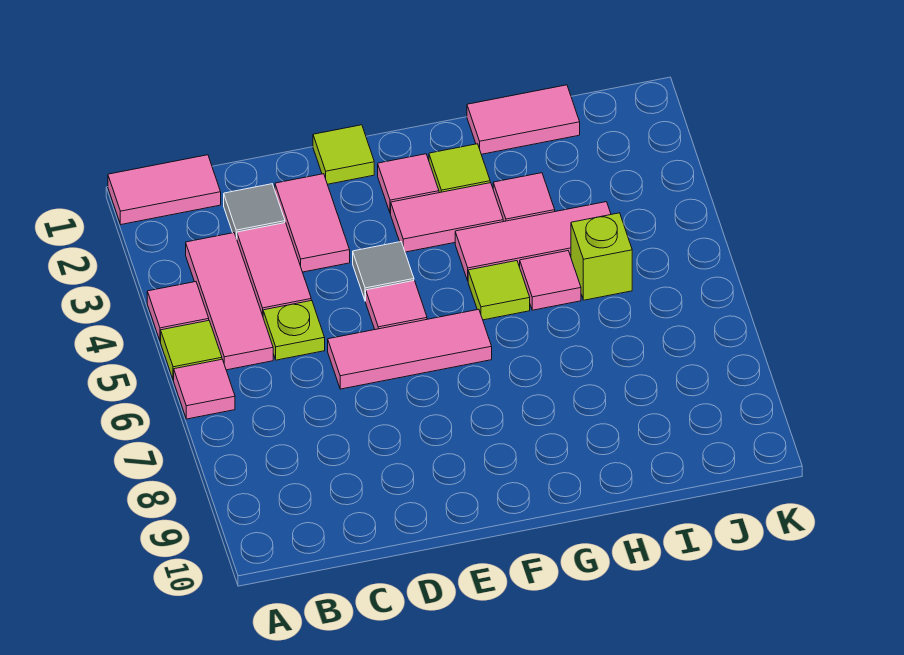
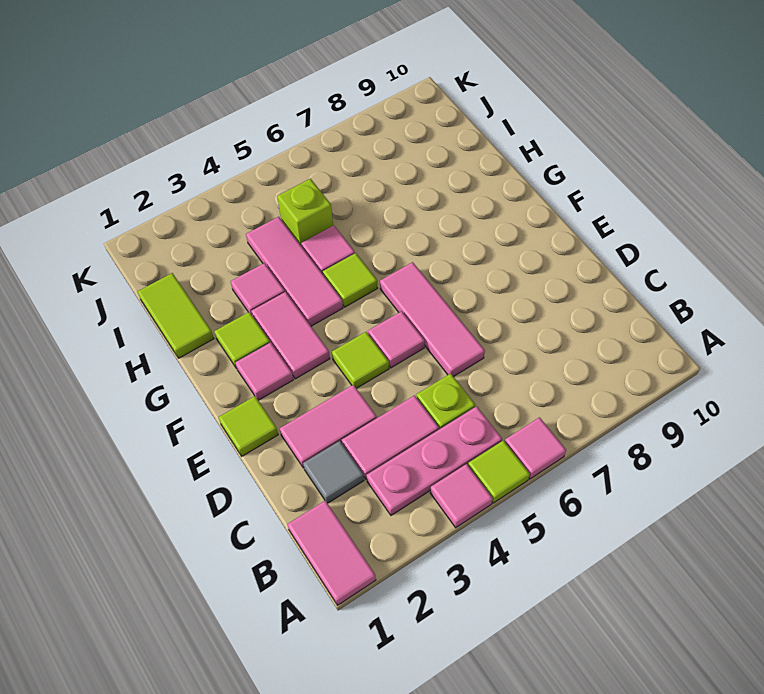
pink 1x3 tile [186,233,273,370] -> pink 1x3 plate [366,406,502,515]
grey 1x1 tile [353,242,414,301] -> lime 1x1 tile [332,332,389,388]
pink 1x2 tile [467,85,580,154] -> lime 1x2 tile [138,273,214,358]

